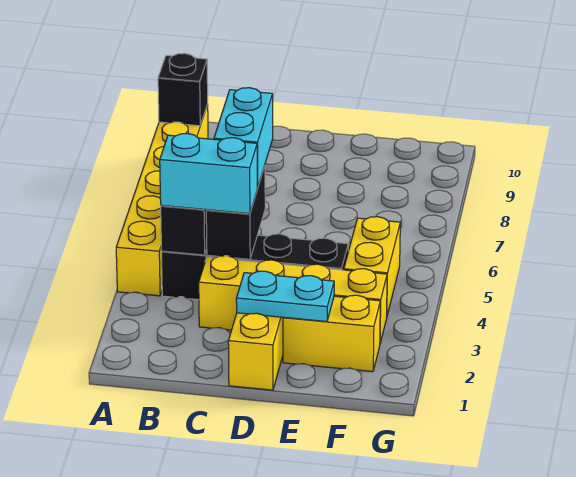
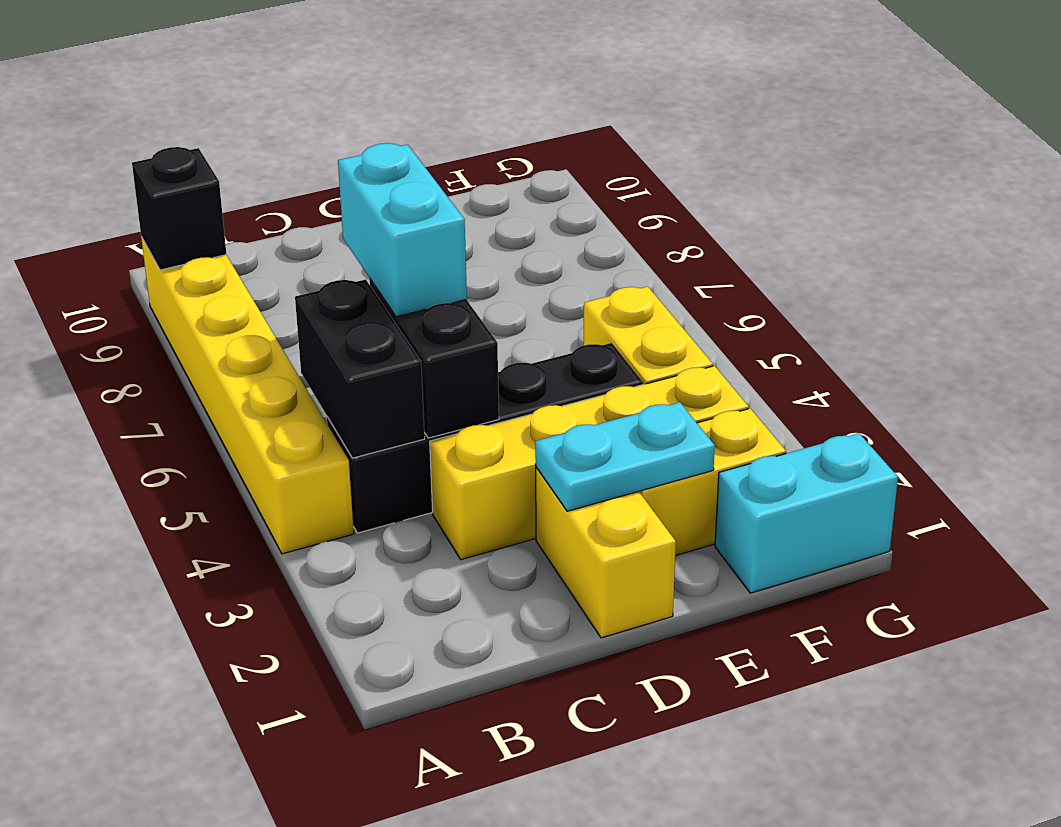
cyan 1x2 brick [160,134,257,214] -> cyan 1x2 brick moved to [715,433,898,593]

